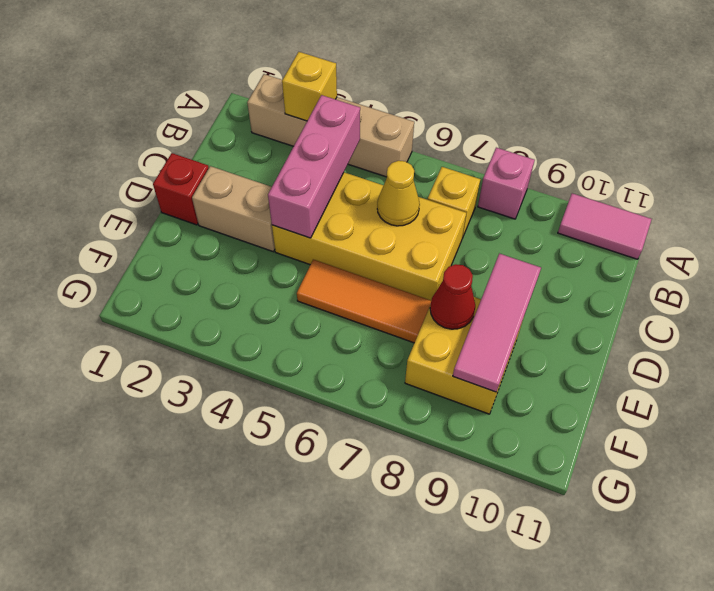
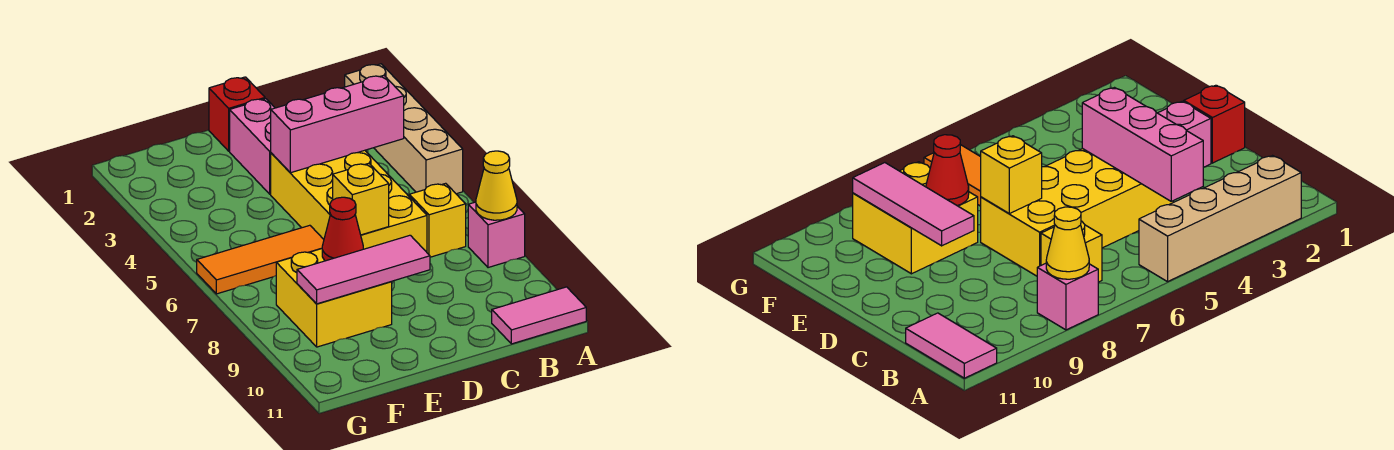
yellow 1x1 brick [282,52,337,121] -> yellow 1x1 brick moved to [333,163,389,235]
pink 1x2 tile [558,193,652,259] -> pink 1x2 tile turned to [492,287,586,344]
yellow 1x1 cone [377,161,420,226] -> yellow 1x1 cone moved to [476,151,517,220]
tan 1x2 brick [192,166,275,252] -> pink 1x2 brick [230,99,275,194]
orange 1x3 tile [297,259,431,343] -> orange 1x3 tile turned to [197,225,324,294]

